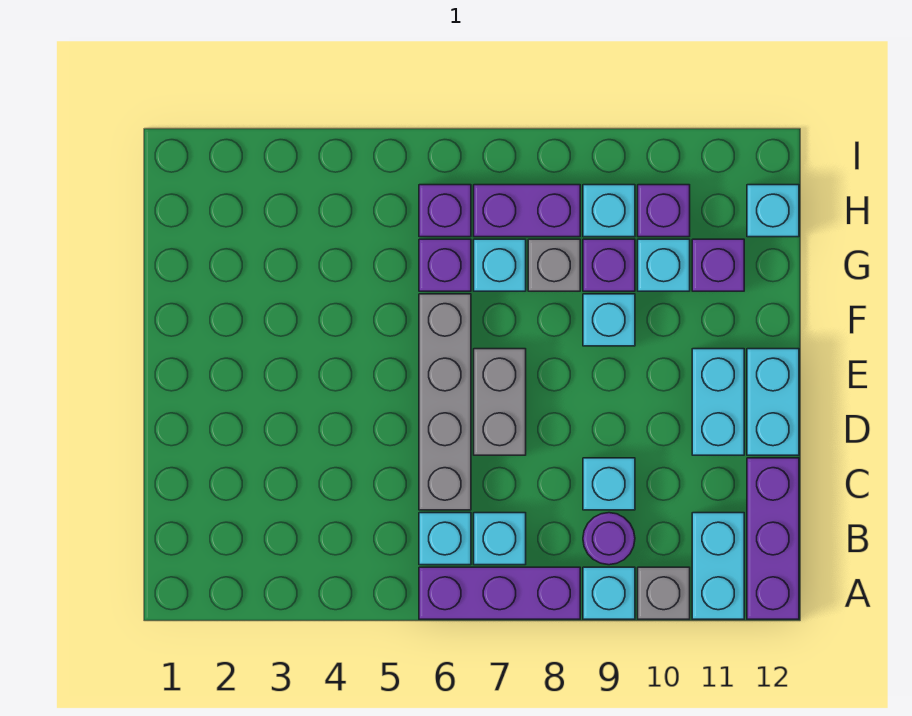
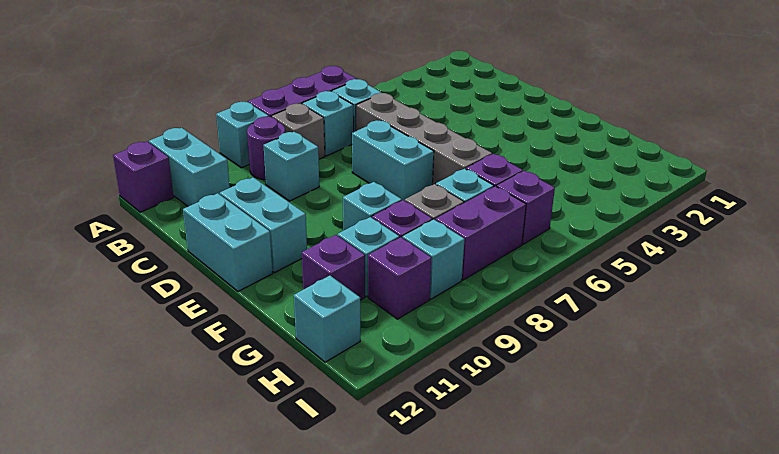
grey 1x1 brick [638,567,690,619] -> grey 1x1 brick moved to [271,104,325,159]
purple 1x3 brick [747,458,799,619] -> purple 1x1 brick [113,142,174,212]
grey 1x2 brick [474,349,526,455] -> cyan 1x2 brick [352,120,434,201]

